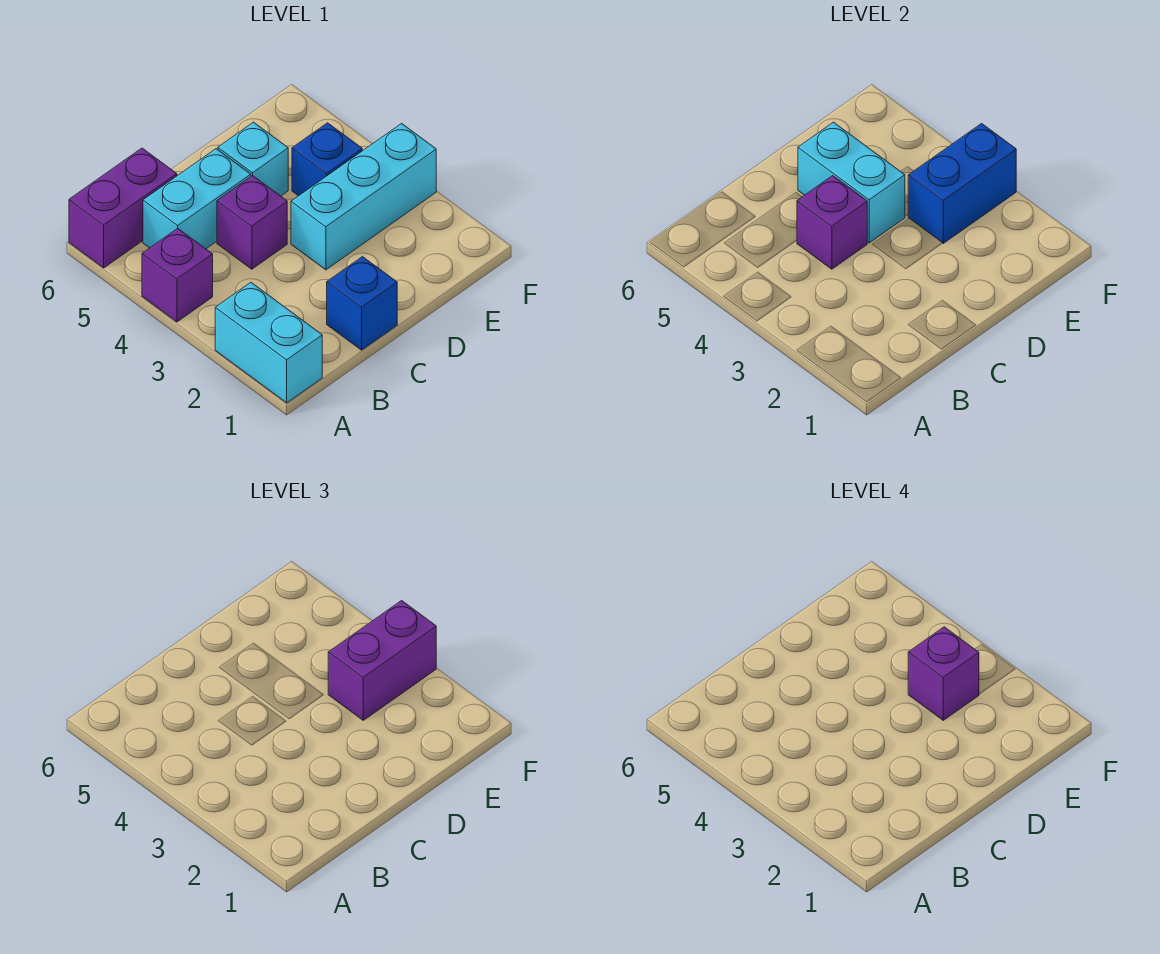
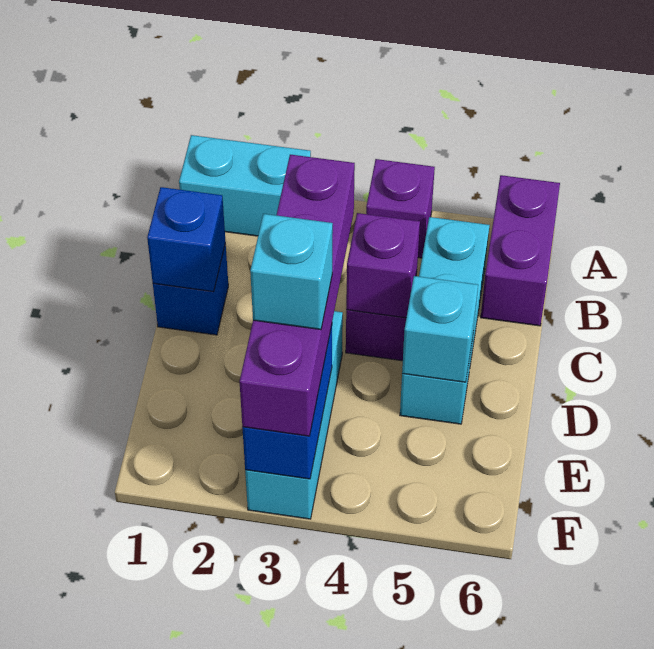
cyan 1x2 brick [798,122,905,243] -> cyan 1x1 brick [402,276,478,382]
purple 1x2 brick [328,601,436,720] -> purple 1x4 brick [240,155,355,436]
purple 1x1 brick [908,627,979,720] -> cyan 1x1 brick [250,214,333,330]
blue 1x1 brick [292,123,362,196] -> blue 1x1 brick moved to [147,187,226,292]

